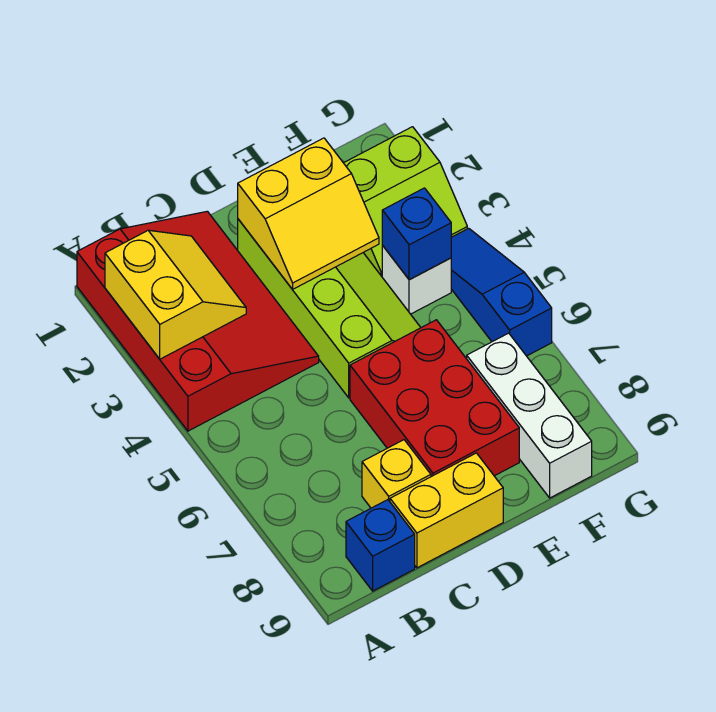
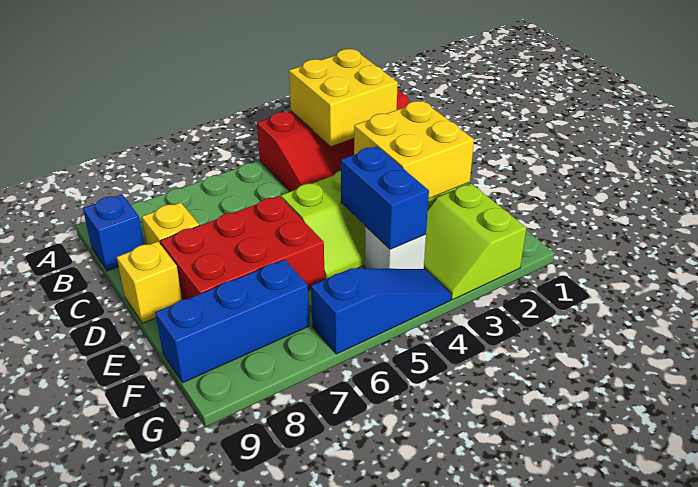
yellow 2x2 slope [105,230,246,359] -> yellow 2x2 brick [289,49,398,146]
yellow 1x2 brick [390,453,503,568] -> yellow 1x1 brick [117,241,182,323]
yellow 2x2 slope [238,138,379,289] -> yellow 2x2 brick [354,101,474,198]
blue 1x1 brick [382,188,451,280] -> blue 1x2 brick [341,146,429,249]
white 1x3 brick [467,333,592,498] -> blue 1x3 brick [155,260,309,383]

